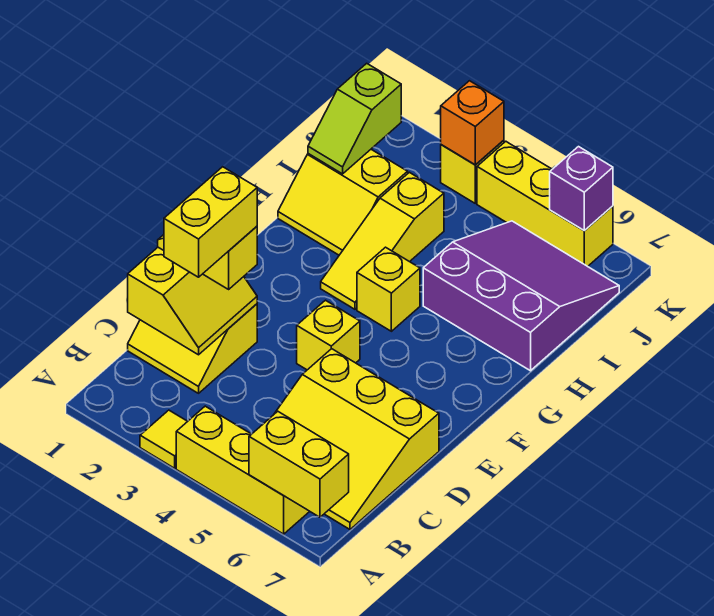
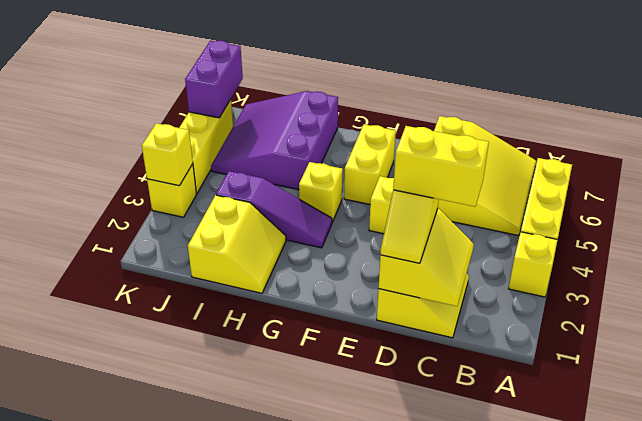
yellow 1x1 tile [140,410,188,468] -> yellow 1x1 brick [509,232,558,297]
yellow 1x2 brick [249,411,349,517] -> yellow 1x2 brick moved to [344,124,396,204]
yellow 2x2 slope [128,247,257,355] -> yellow 2x2 slope turned to [379,208,474,306]
yellow 1x3 slope [321,172,444,309] -> purple 1x3 slope [216,171,332,248]
lime 1x2 slope [308,63,401,174] -> none
orange 1x1 brick [441,81,504,165] -> yellow 1x1 brick [142,123,193,186]
purple 1x1 brick [550,147,613,231] -> purple 1x2 brick [185,41,243,118]

